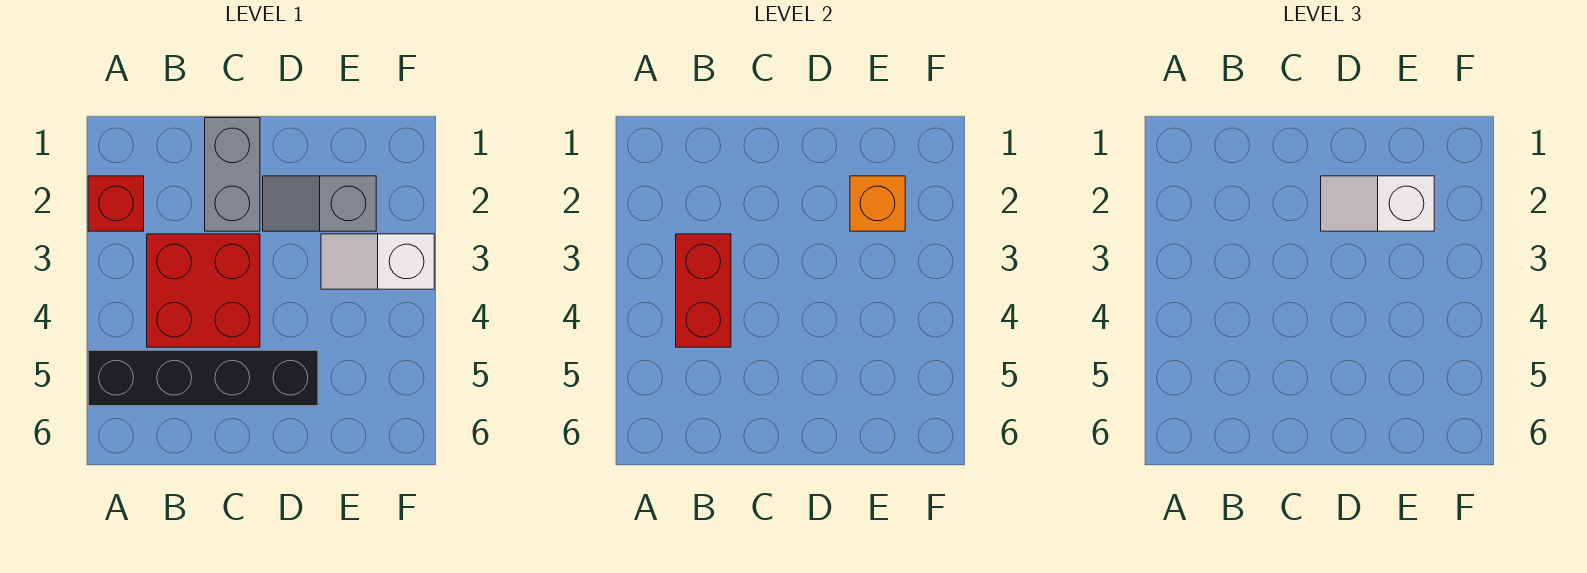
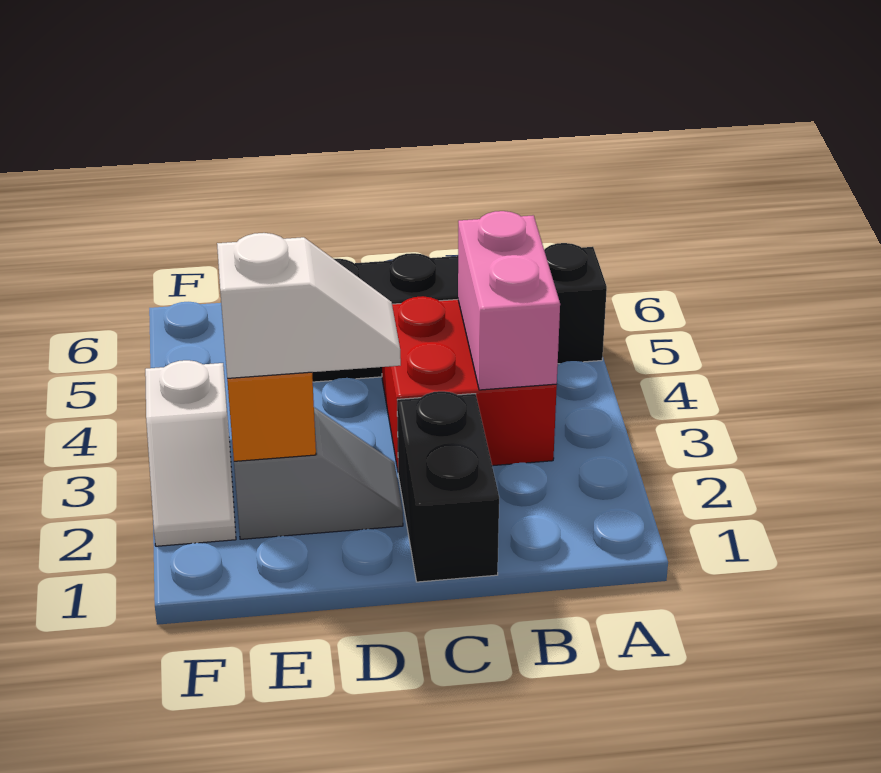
red 1x1 brick [88,176,144,231] -> none
red 1x2 brick [676,234,731,347] -> pink 1x2 brick [458,211,560,390]
grey 1x2 brick [205,118,260,231] -> black 1x2 brick [397,391,499,582]
white 1x2 slope [321,234,434,289] -> white 1x2 slope turned to [145,360,236,546]

